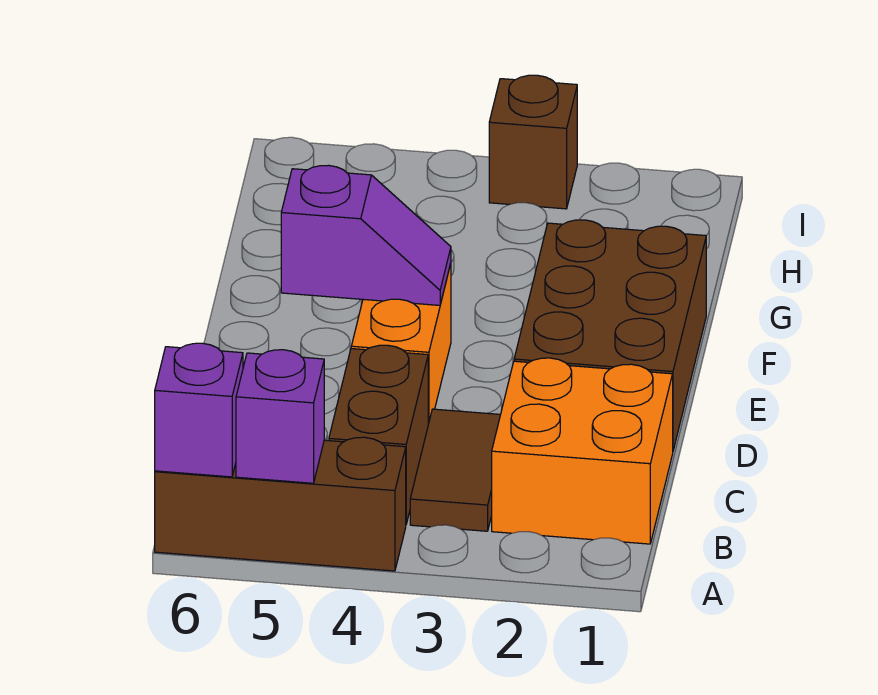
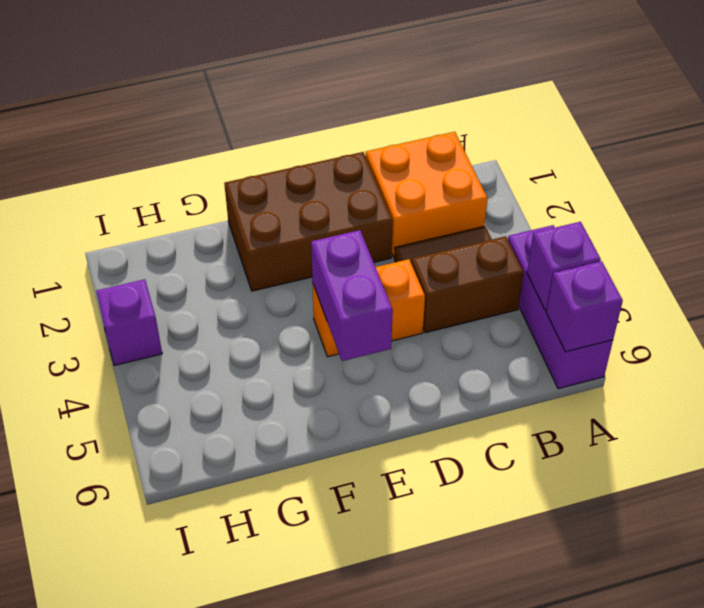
brown 1x3 brick [155,437,406,571] -> purple 1x3 brick [508,225,613,389]
purple 1x2 slope [281,165,451,305] -> purple 1x2 brick [311,230,393,361]
brown 1x1 brick [489,75,577,209] -> purple 1x1 brick [96,279,162,366]

